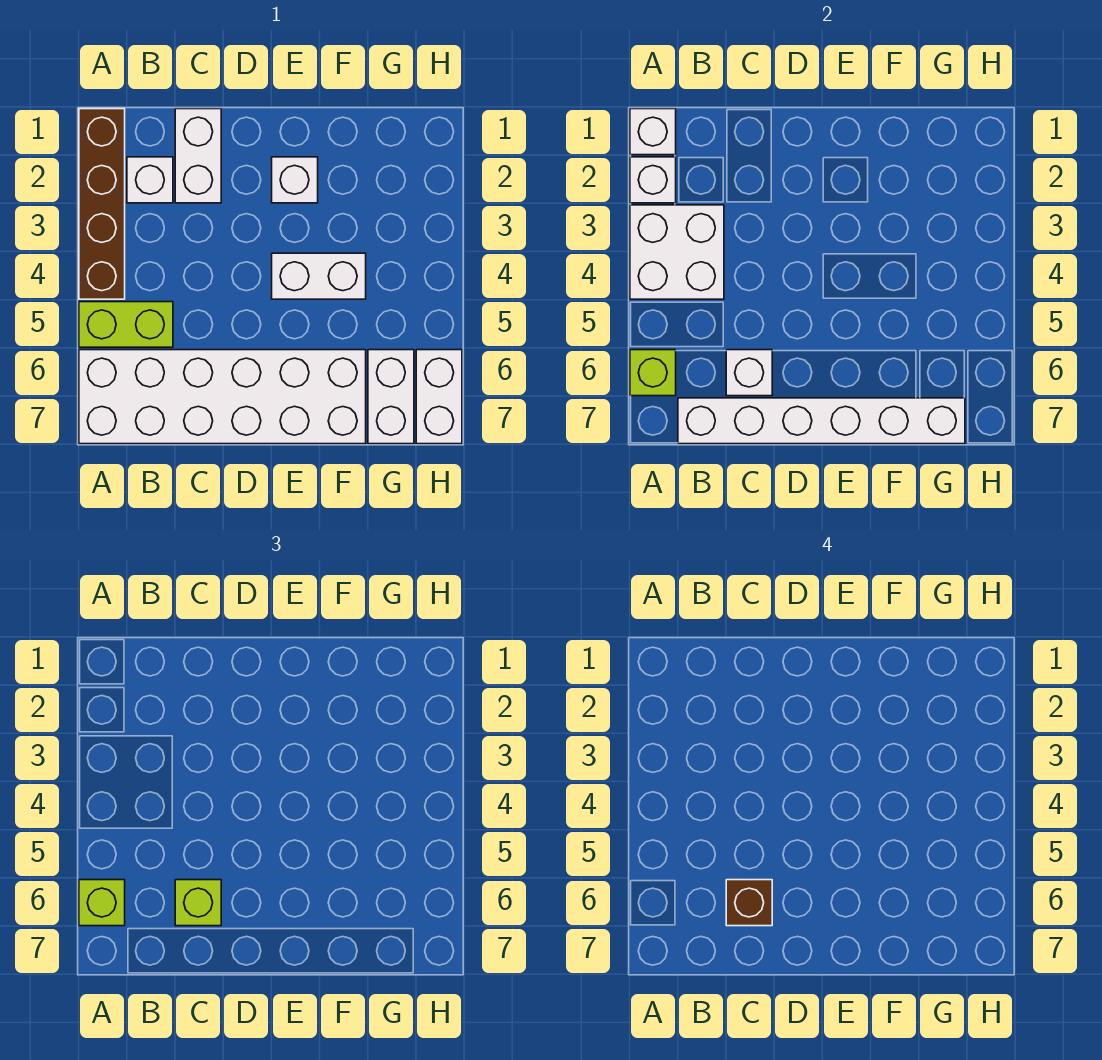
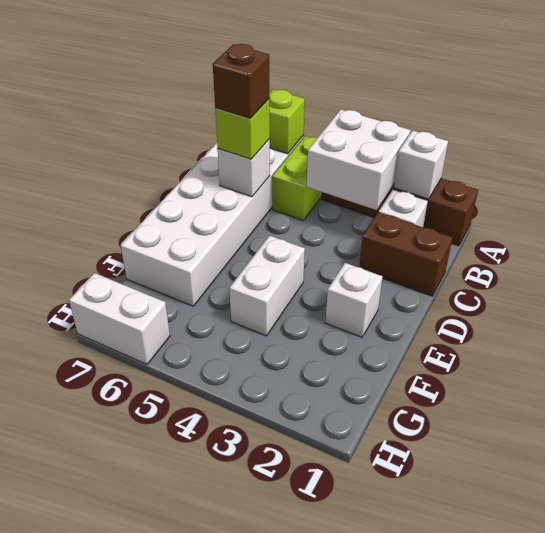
white 1x1 brick [630,109,676,155] -> none
lime 1x1 brick [79,880,125,926] -> none
white 1x6 brick [678,398,965,444] -> none
white 1x2 brick [175,109,221,203] -> brown 1x2 brick [359,212,453,296]
white 1x2 brick [368,350,414,444] -> none

